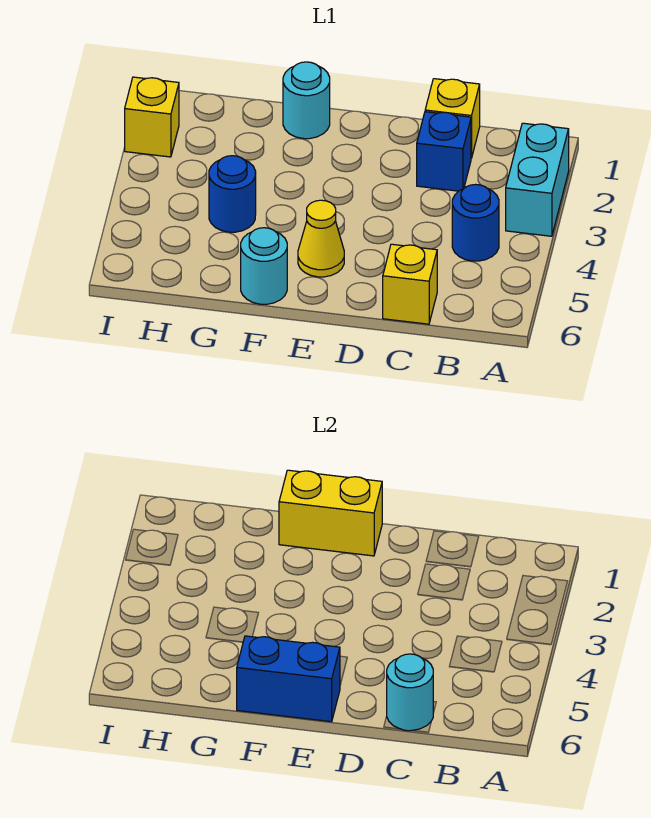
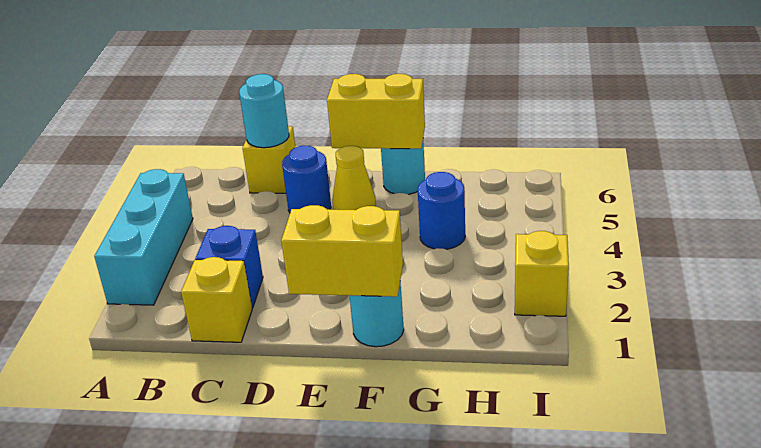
cyan 1x2 brick [506,123,569,236] -> cyan 1x3 brick [94,169,193,305]
blue 1x1 round brick [452,184,499,261] -> blue 1x1 round brick moved to [282,146,331,212]
blue 1x2 brick [237,636,340,722] -> yellow 1x2 brick [327,74,425,149]

